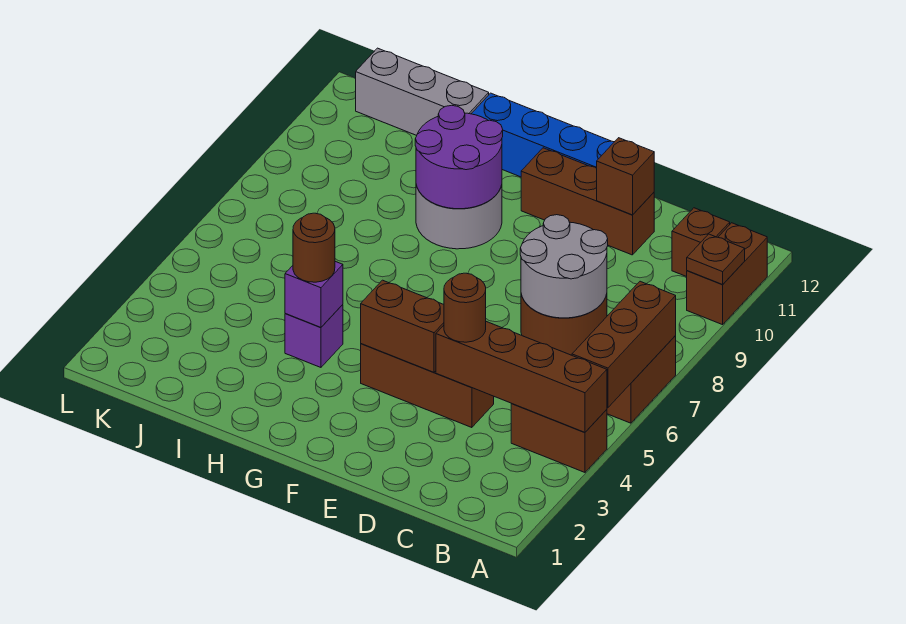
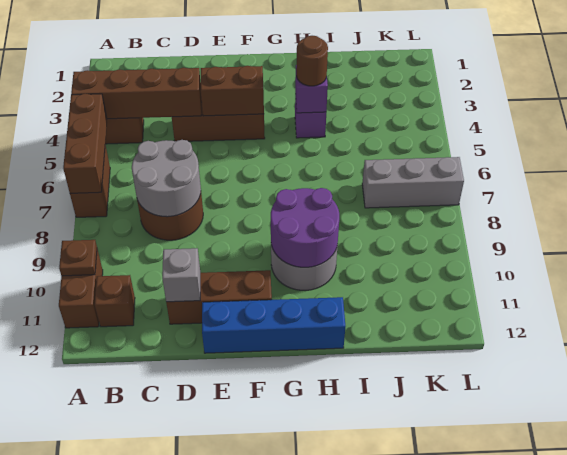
brown 1x1 round brick [444,273,486,342] -> none
brown 1x1 brick [597,138,654,215] -> grey 1x1 brick [162,248,200,302]
grey 1x3 brick [356,48,489,135] -> grey 1x3 brick moved to [362,157,464,208]

